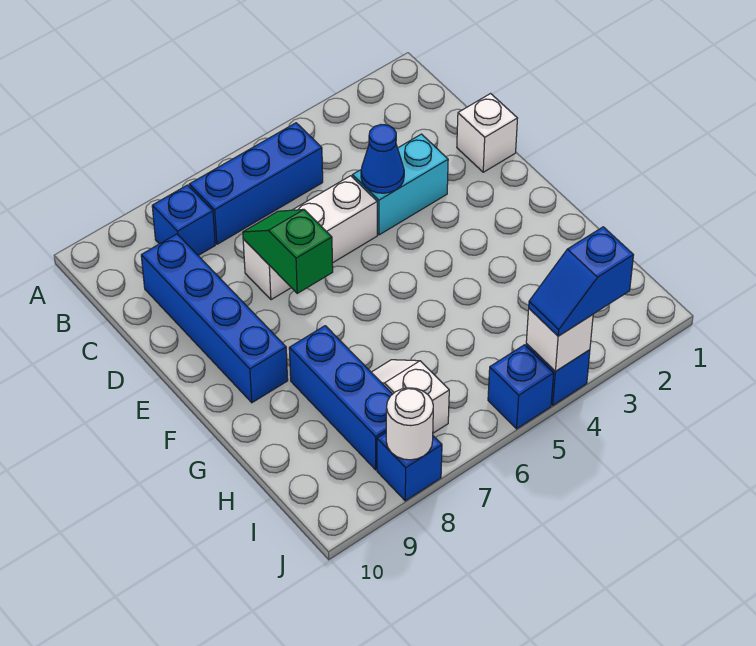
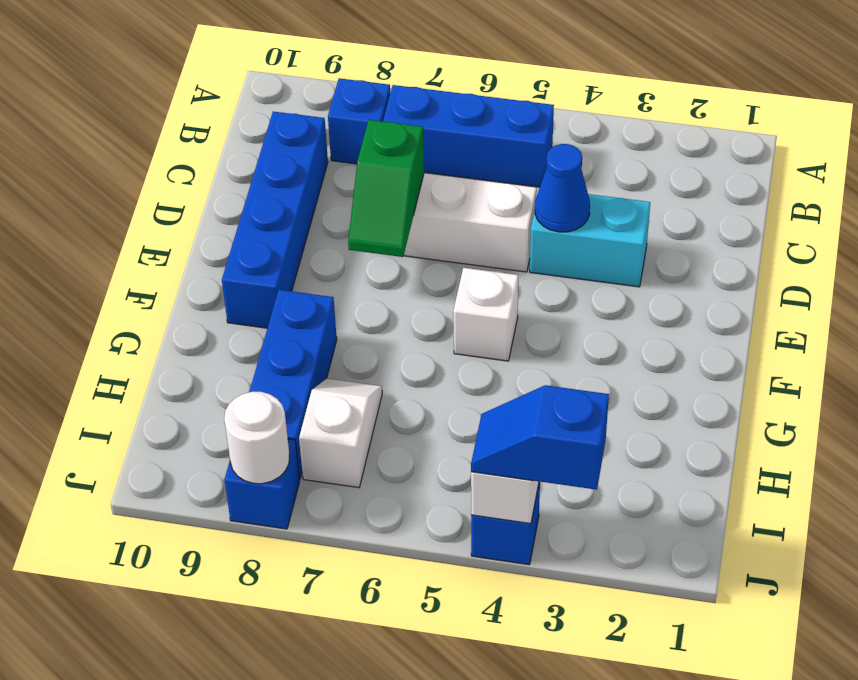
white 1x1 brick [457,94,518,172] -> white 1x1 brick moved to [453,268,518,361]
green 1x2 slope [243,209,333,293] -> green 1x2 slope turned to [348,120,424,257]
blue 1x1 brick [488,345,554,429] -> none

